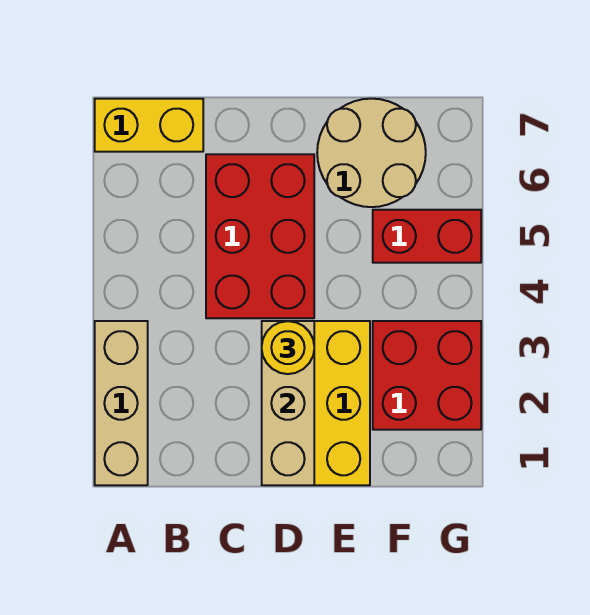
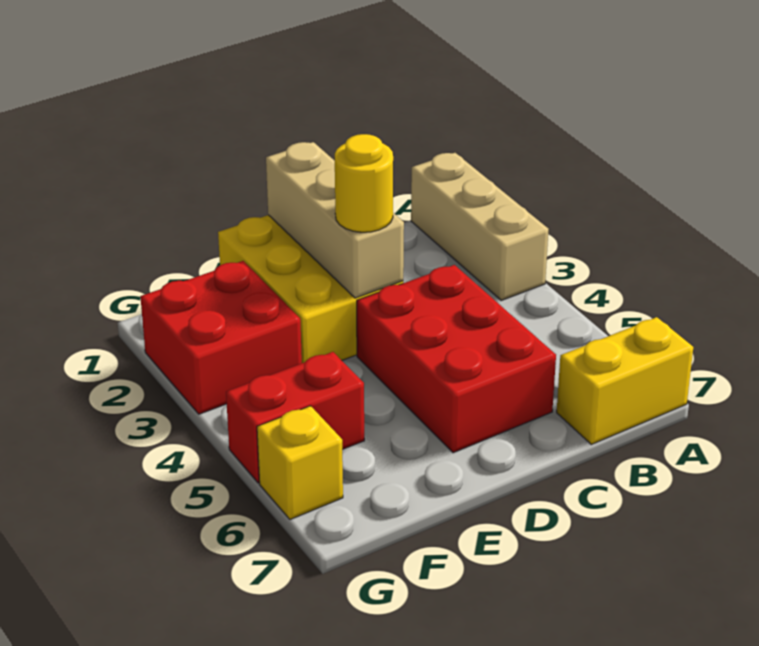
tan 2x2 round brick [317,99,426,207] -> none
none -> yellow 1x1 brick [257,406,343,519]

